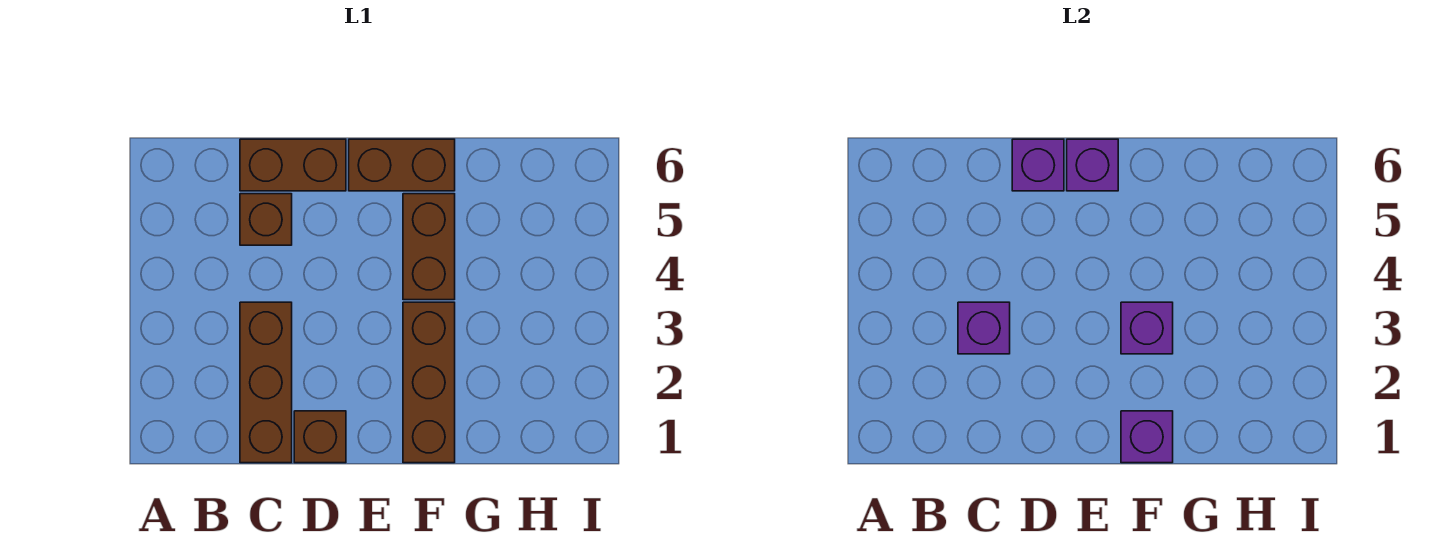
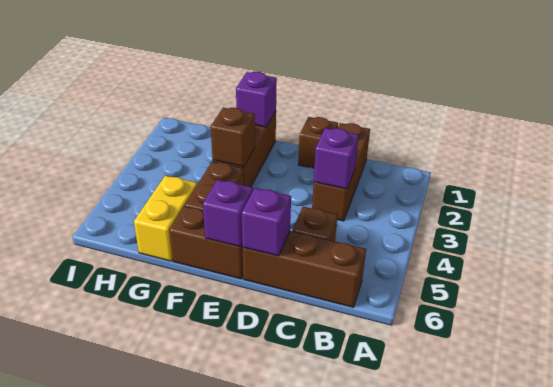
brown 1x2 brick [240,139,346,191] -> brown 1x3 brick [243,231,366,307]
purple 1x1 brick [1121,302,1173,354] -> brown 1x1 brick [211,108,255,167]
none -> yellow 1x2 brick [134,176,197,261]

